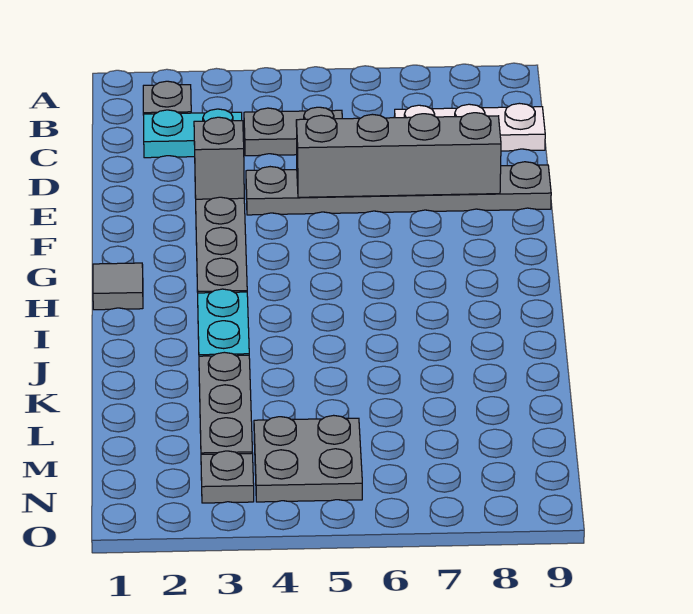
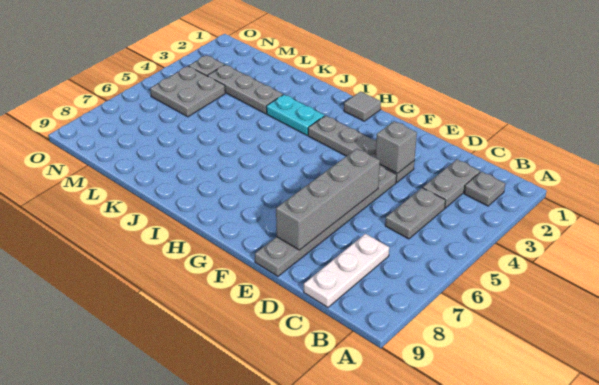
cyan 1x2 plate [143,109,242,158] -> grey 1x2 plate [423,159,480,208]

